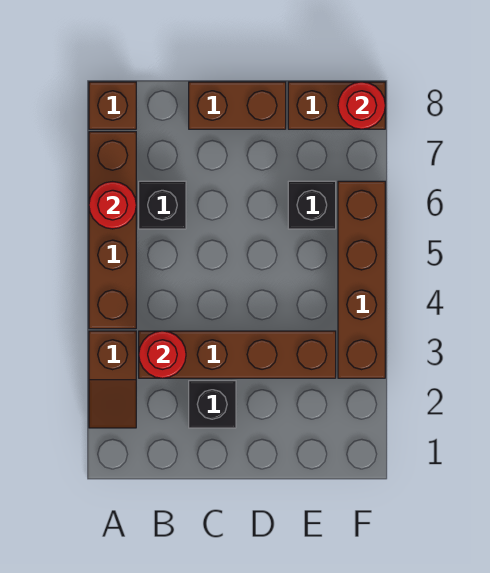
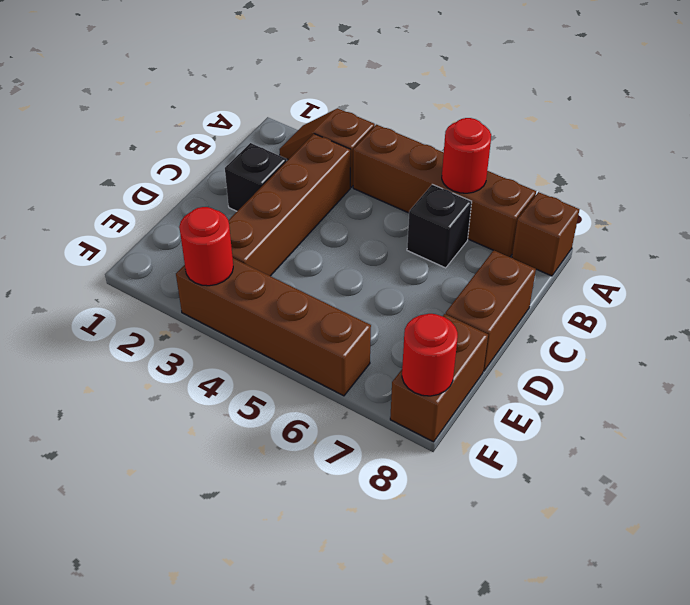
red 1x1 round brick [139,331,186,378] -> red 1x1 round brick moved to [179,207,233,286]
black 1x1 brick [288,181,336,229] -> none

